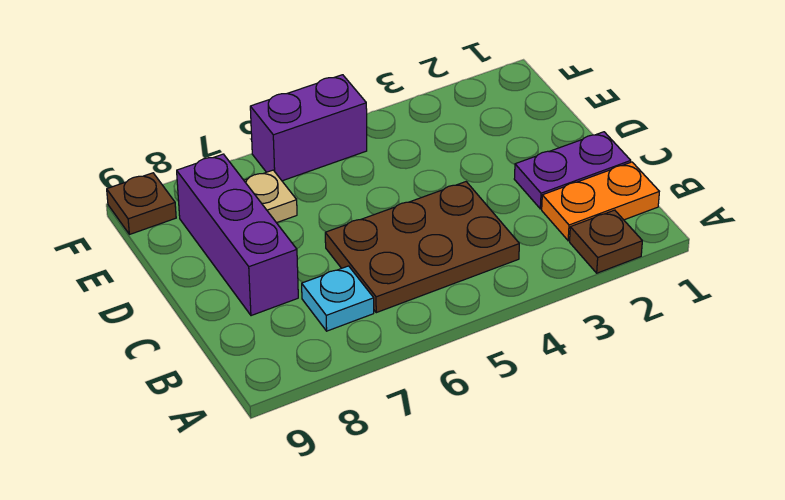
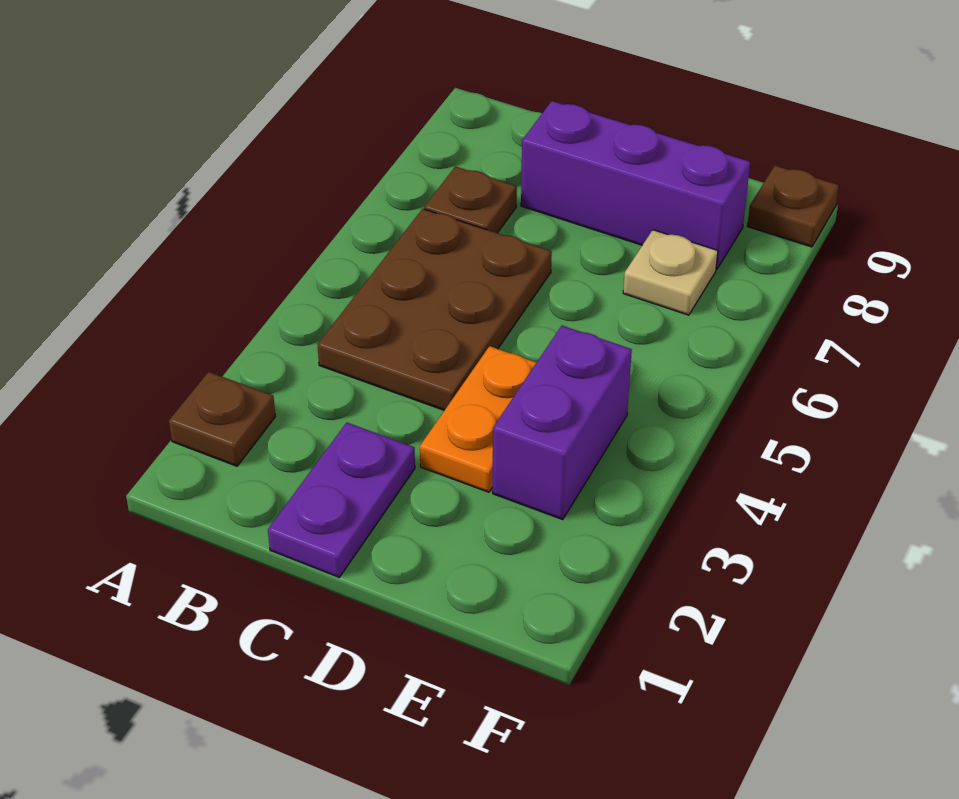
orange 1x2 plate [542,162,659,241] -> orange 1x2 plate moved to [420,346,537,492]
cyan 1x1 plate [302,266,374,331] -> brown 1x1 plate [424,167,517,233]
purple 1x2 brick [250,75,367,181] -> purple 1x2 brick moved to [493,326,632,520]

